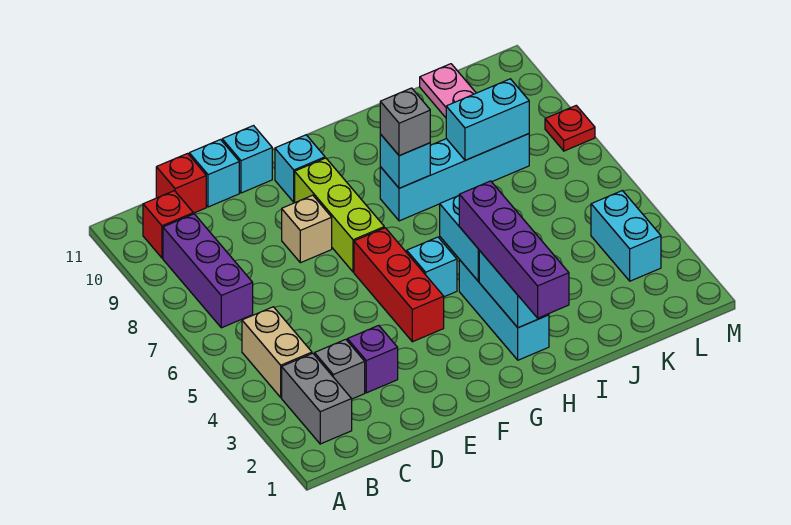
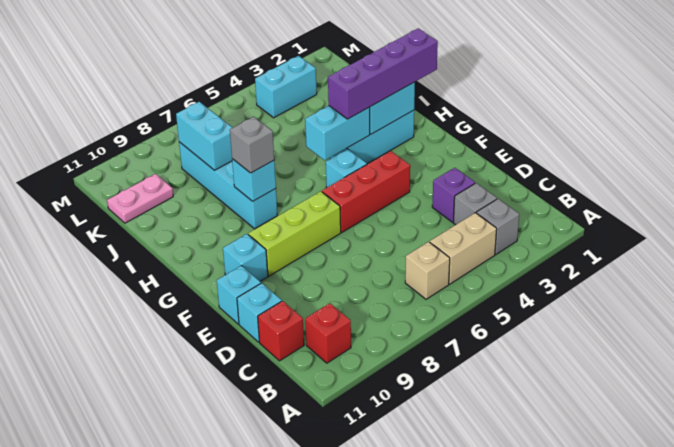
grey 1x2 brick [282,353,352,444] -> grey 1x1 brick [476,199,519,255]
purple 1x3 brick [163,214,253,328] -> none
tan 1x1 brick [282,195,332,263] -> tan 1x1 brick moved to [405,242,450,299]
red 1x1 plate [545,106,595,151] -> none

